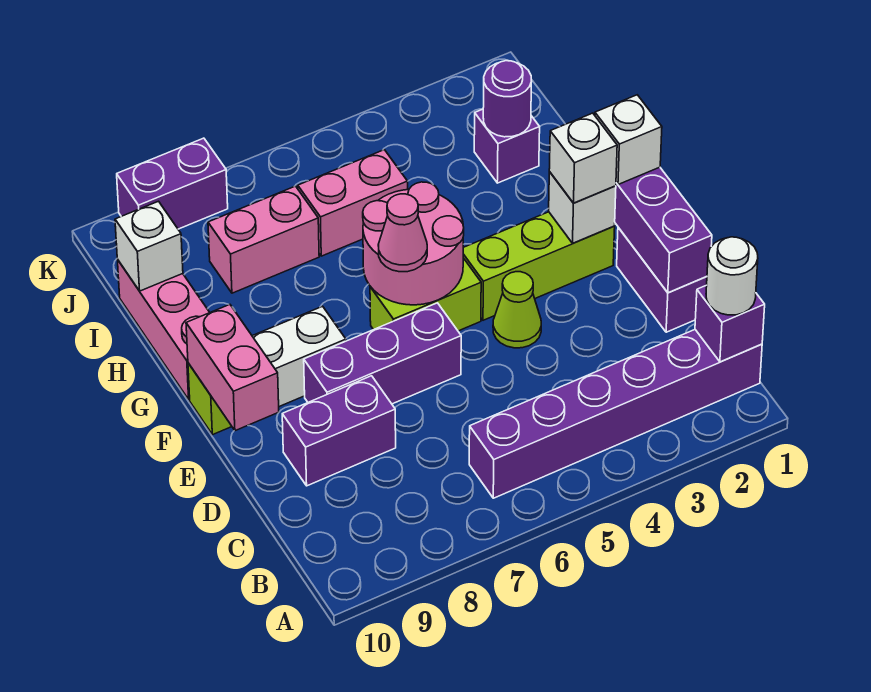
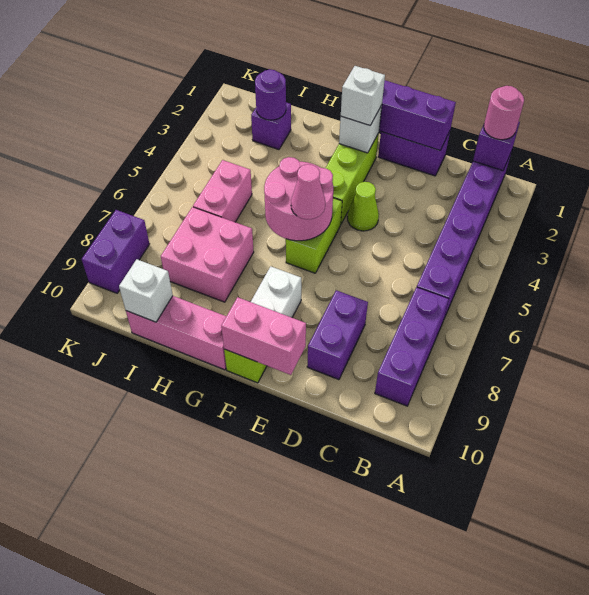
white 1x1 round brick [706,237,758,315] -> pink 1x1 round brick [484,86,524,140]
purple 1x3 brick [304,303,461,404] -> purple 1x3 brick moved to [375,287,449,406]
white 1x1 brick [595,95,662,185] -> none
pink 1x2 brick [208,186,319,293] -> pink 2x2 brick [161,207,254,302]

